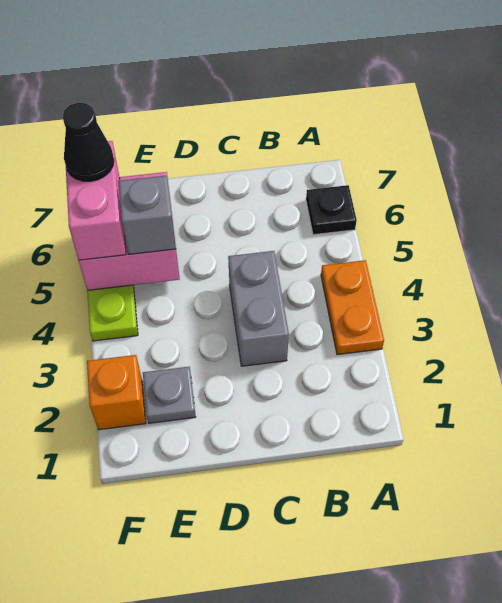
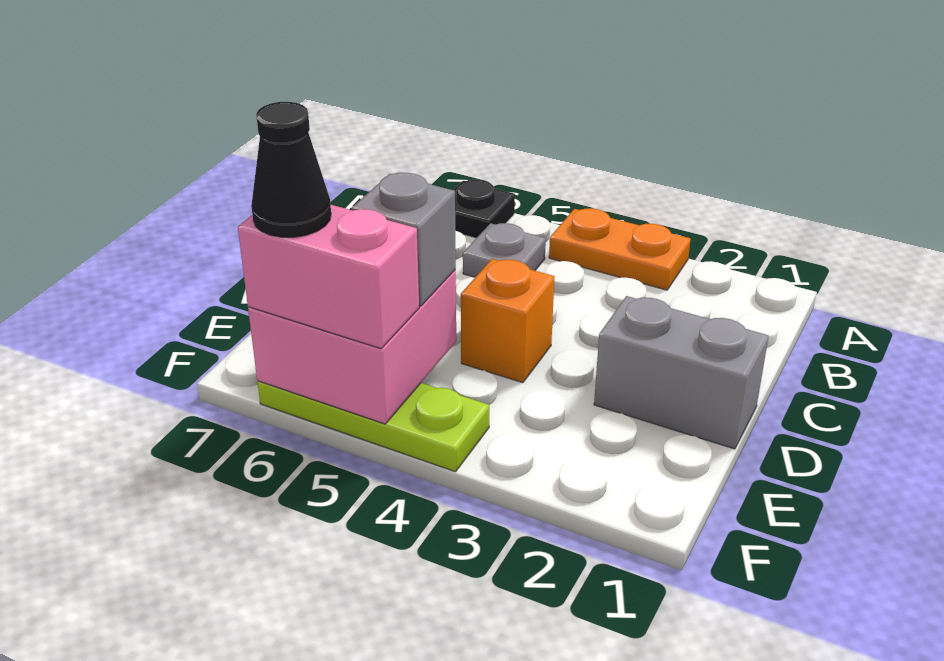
grey 1x2 brick [228,251,289,366] -> grey 1x2 brick moved to [594,296,769,449]
grey 1x1 plate [143,367,196,423] -> grey 1x1 plate moved to [463,223,546,277]
orange 1x1 brick [87,355,146,430] -> orange 1x1 brick moved to [461,259,555,383]

